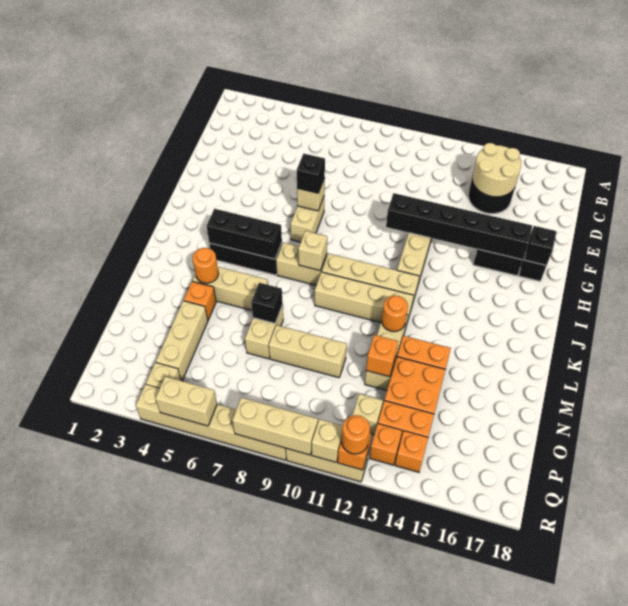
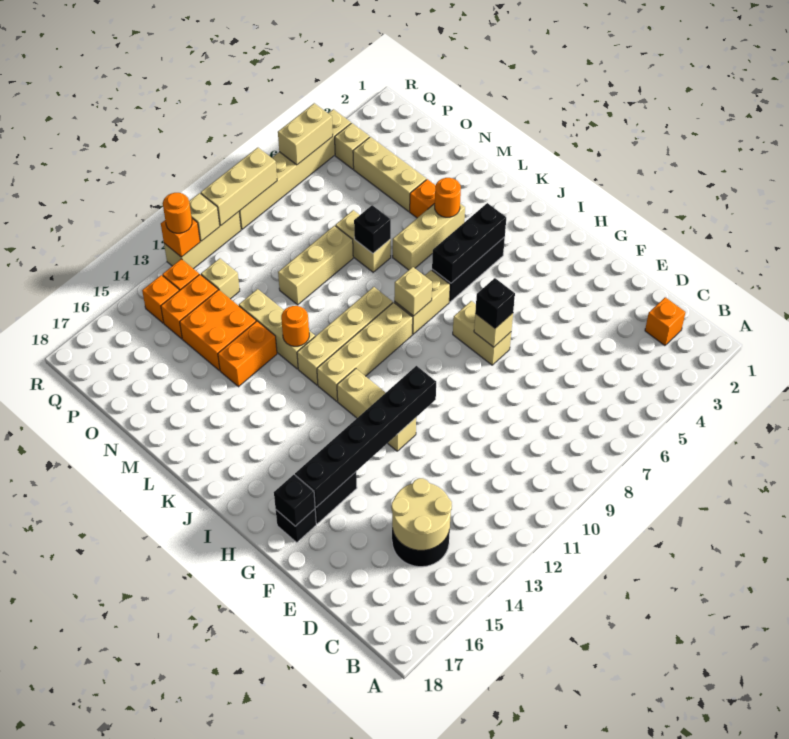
orange 1x1 brick [366,335,398,377] -> orange 1x1 brick moved to [645,297,686,346]

